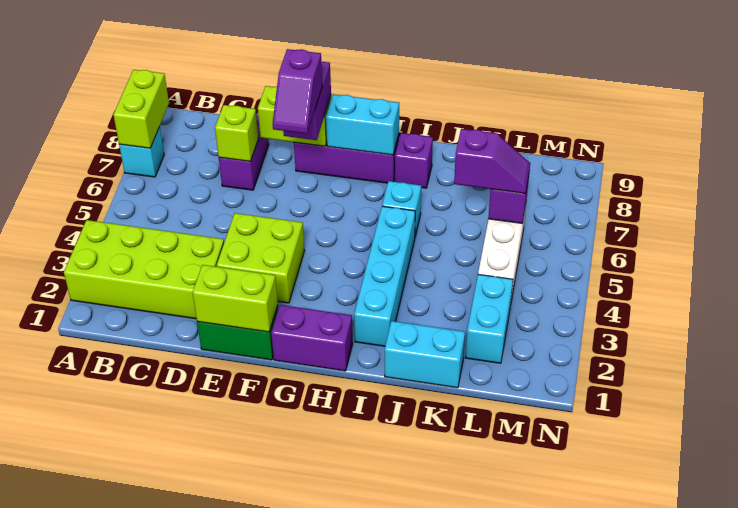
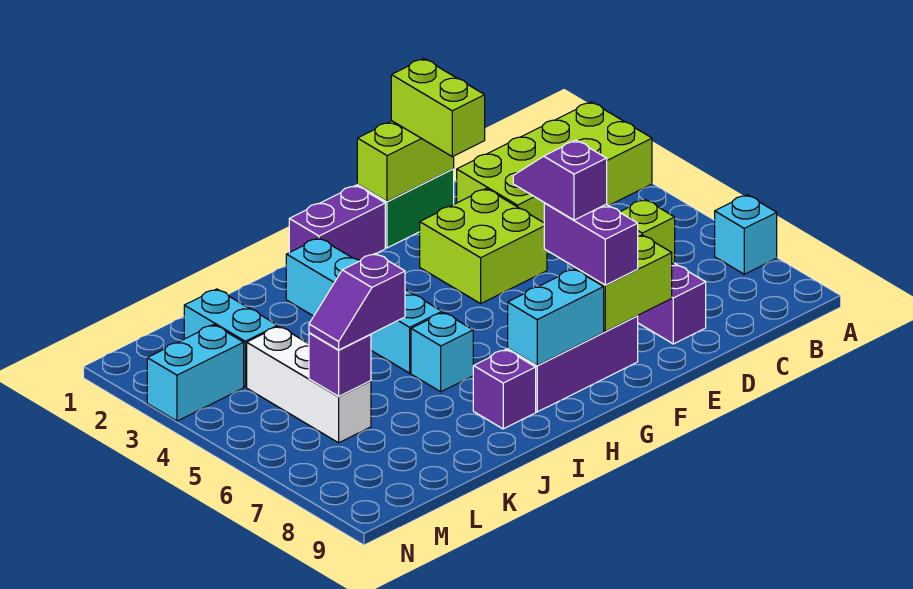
lime 1x2 brick [113,70,169,148] -> lime 1x2 brick moved to [391,59,485,157]
cyan 1x2 brick [385,321,465,388] -> cyan 1x2 brick moved to [147,325,244,421]

